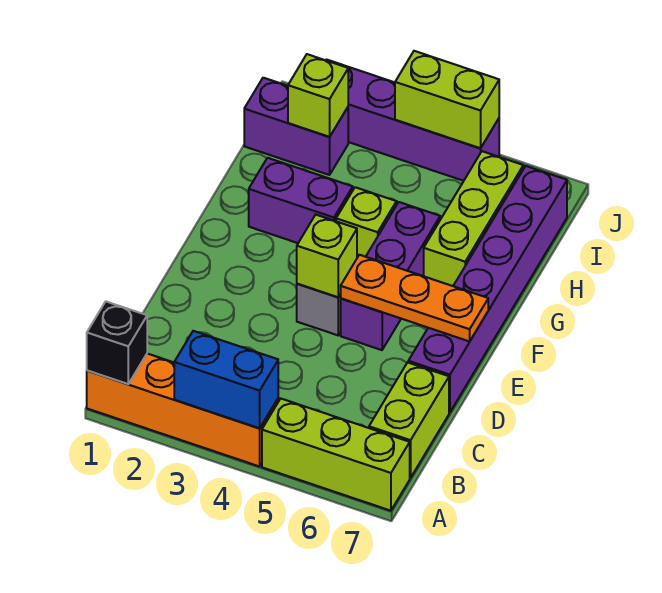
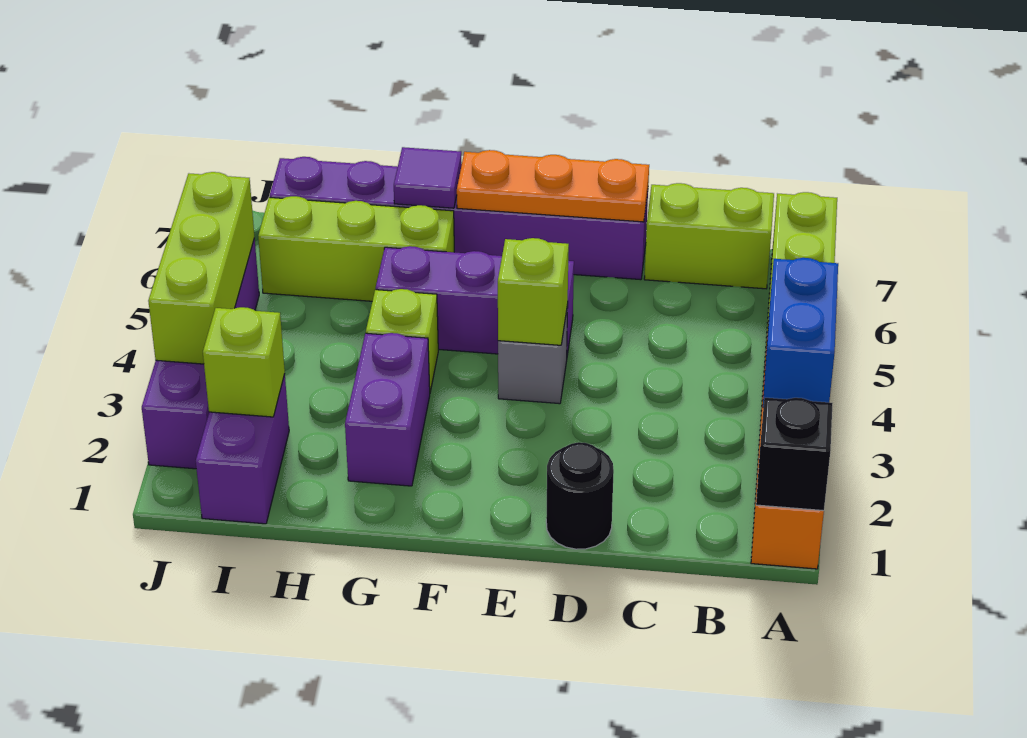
none -> black 1x1 round brick [546,442,614,549]
orange 1x3 plate [340,255,488,341] -> orange 1x3 plate turned to [457,150,649,222]
none -> purple 1x1 tile [394,147,462,208]
lime 1x2 brick [395,51,499,148] -> lime 1x3 brick [148,172,254,364]

